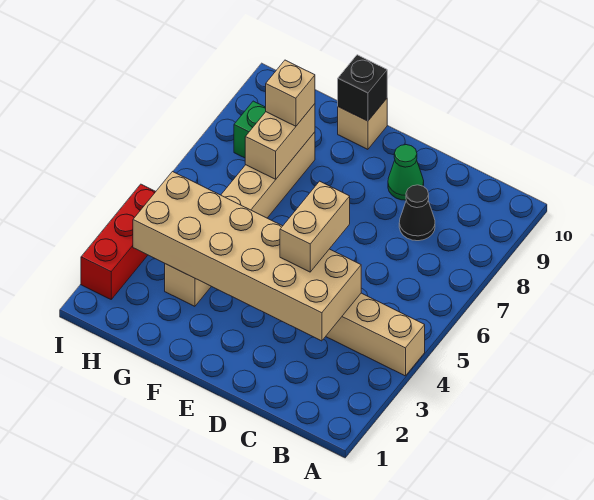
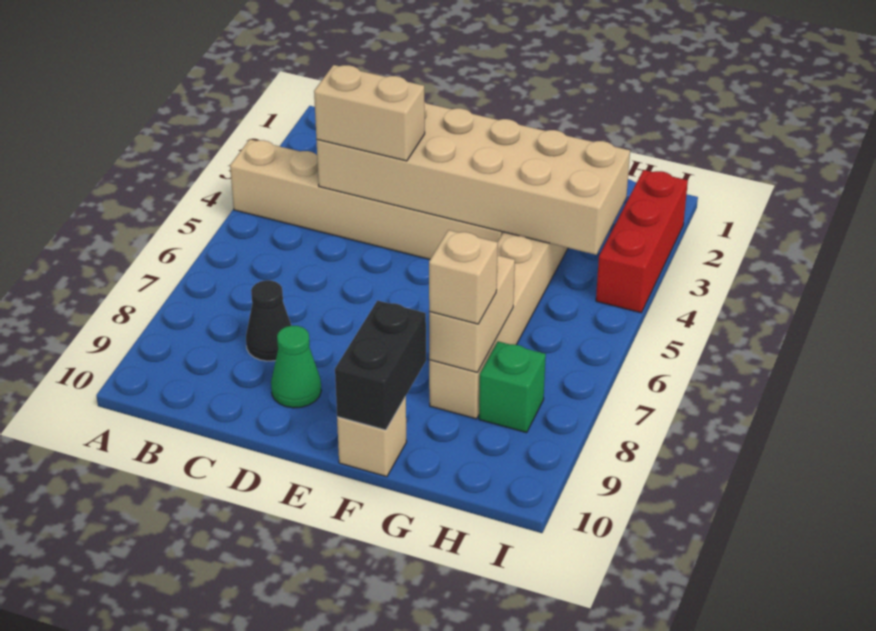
tan 1x2 brick [280,181,350,272] -> tan 1x2 brick turned to [314,65,425,161]
black 1x1 brick [338,55,387,121] -> black 1x2 brick [335,301,426,430]

